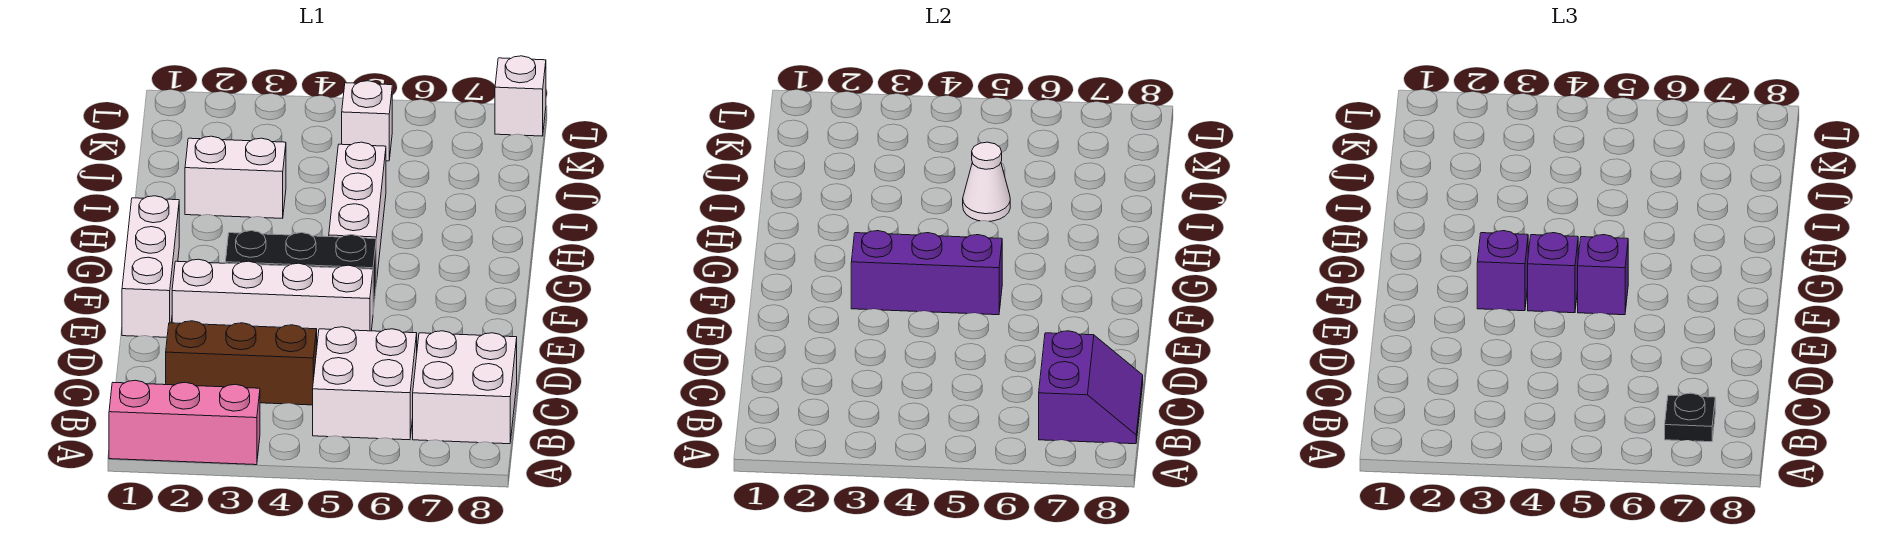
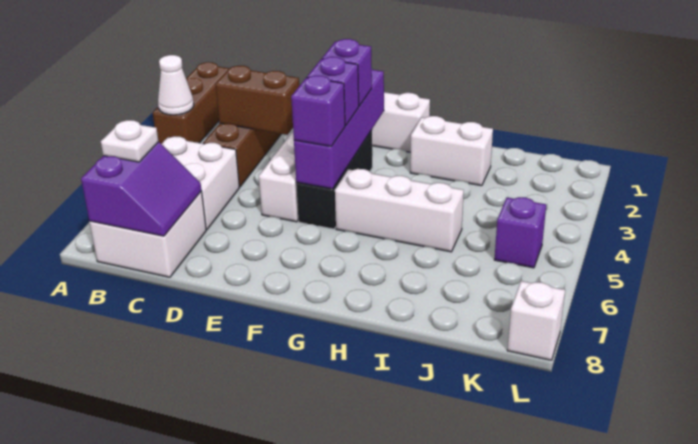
pink 1x3 brick [109,380,260,465] -> brown 1x3 brick [153,62,229,144]
purple 2x2 slope [1039,331,1143,444] -> purple 2x2 slope turned to [81,142,201,236]
black 1x1 plate [1665,393,1715,442] -> white 1x1 plate [101,120,158,162]
none -> brown 1x2 brick [215,66,299,135]
purple 1x3 brick [851,231,1002,315] -> purple 1x4 brick [294,68,384,189]
white 1x2 brick [185,136,286,218] -> white 1x2 brick turned to [410,116,493,186]
white 1x1 cone [963,142,1010,221] -> white 1x1 cone moved to [158,55,194,115]
white 1x1 brick [342,81,392,161] -> purple 1x1 brick [494,197,546,268]

